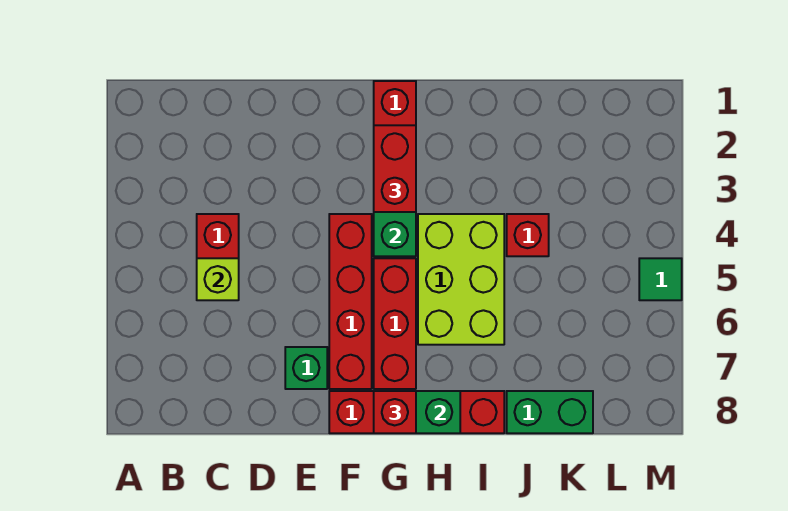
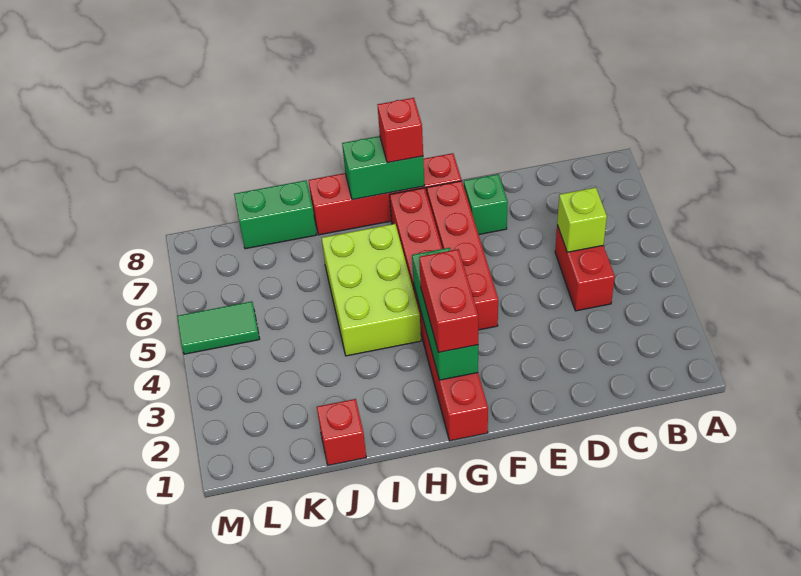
red 1x1 brick [507,214,549,256] -> red 1x1 brick moved to [317,399,366,465]
green 1x1 tile [639,258,682,300] -> green 1x2 tile [177,302,259,354]

